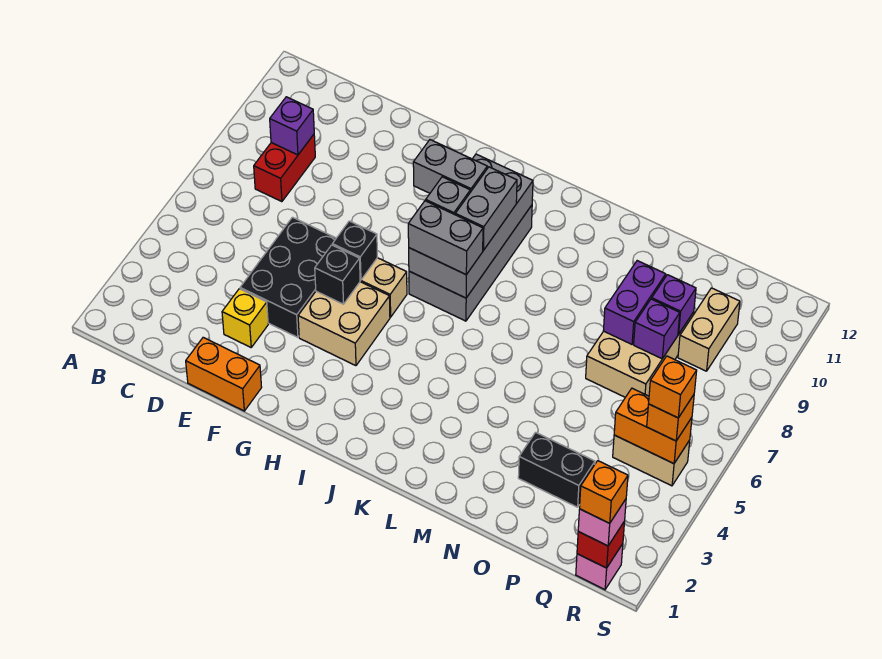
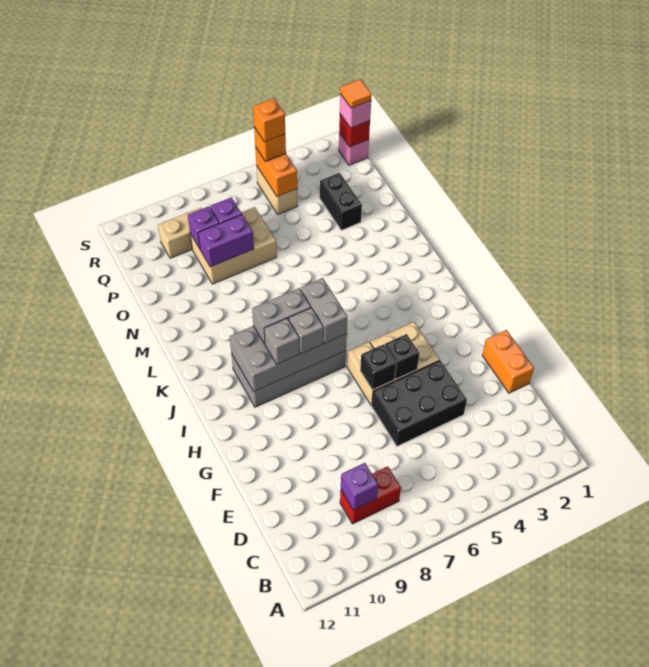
yellow 1x1 brick [222,289,268,347] -> none
grey 1x2 brick [413,140,487,193] -> grey 1x1 brick [264,318,299,364]
orange 1x1 brick [580,461,628,523] -> orange 1x1 tile [340,79,372,108]

